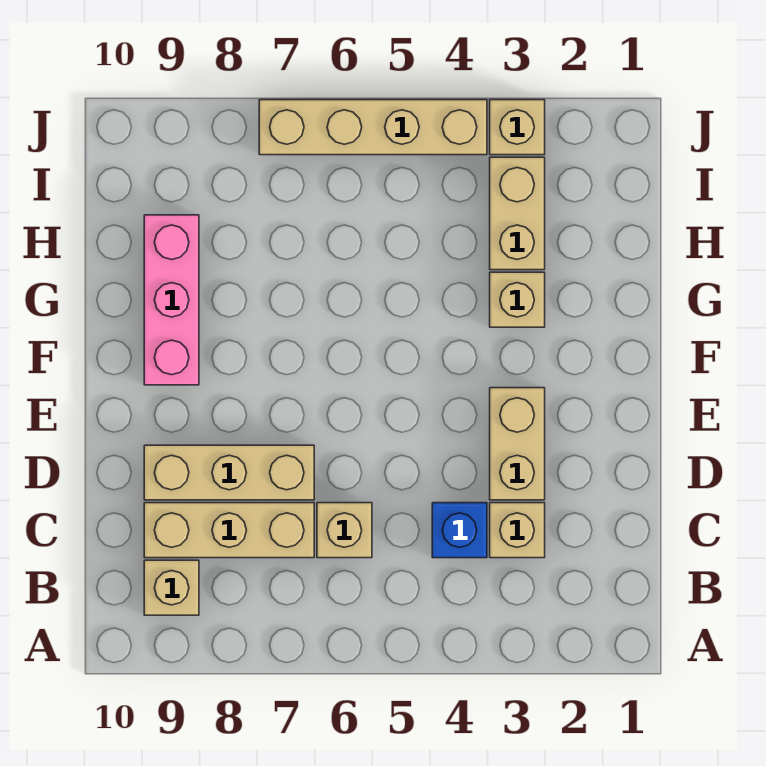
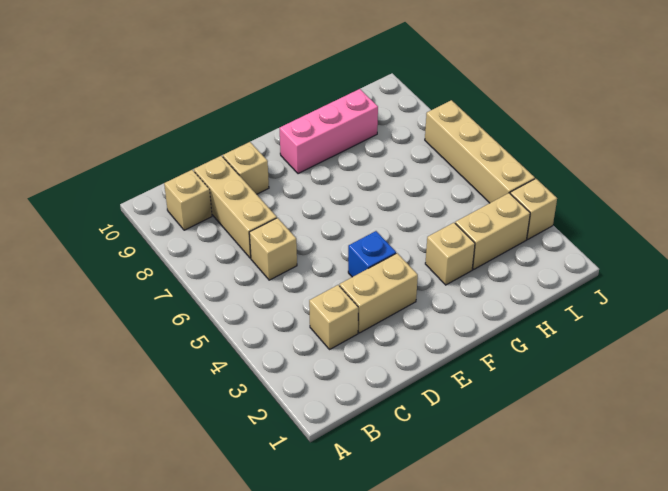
blue 1x1 brick [432,503,487,558] -> blue 1x1 brick moved to [348,231,396,277]
tan 1x3 brick [144,445,314,500] -> tan 1x1 brick [223,142,269,194]

